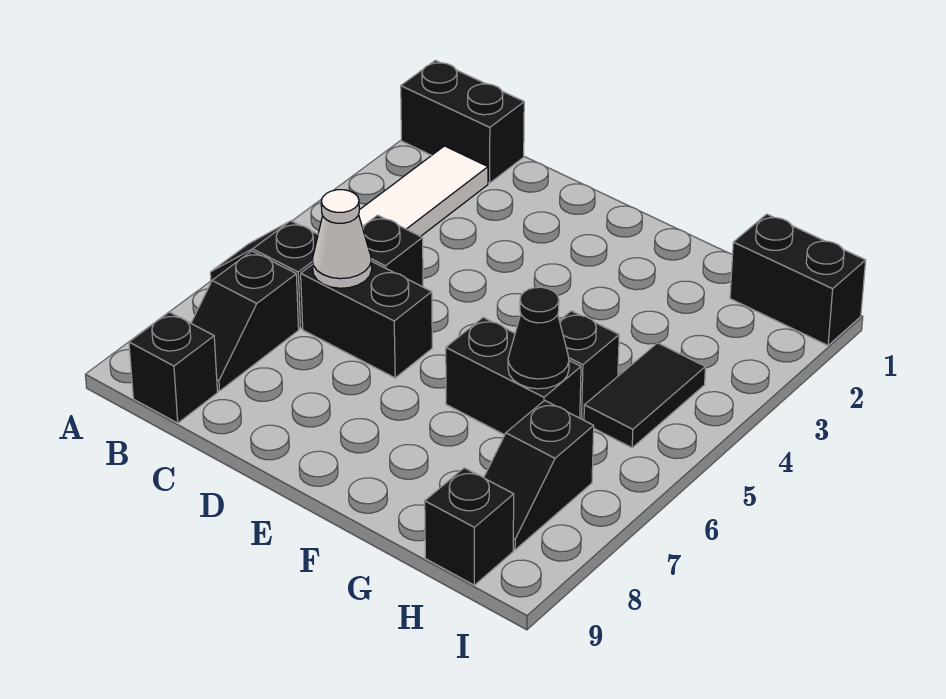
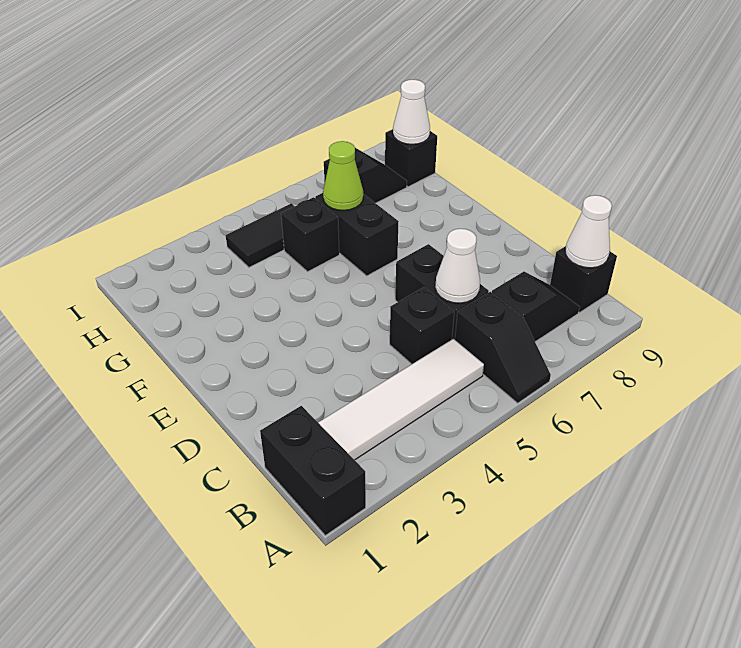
none -> white 1x1 cone [565,195,612,268]
black 1x1 cone [508,287,569,389] -> lime 1x1 cone [323,141,363,210]
black 1x2 brick [730,214,866,345] -> none
none -> white 1x1 cone [393,80,430,144]

